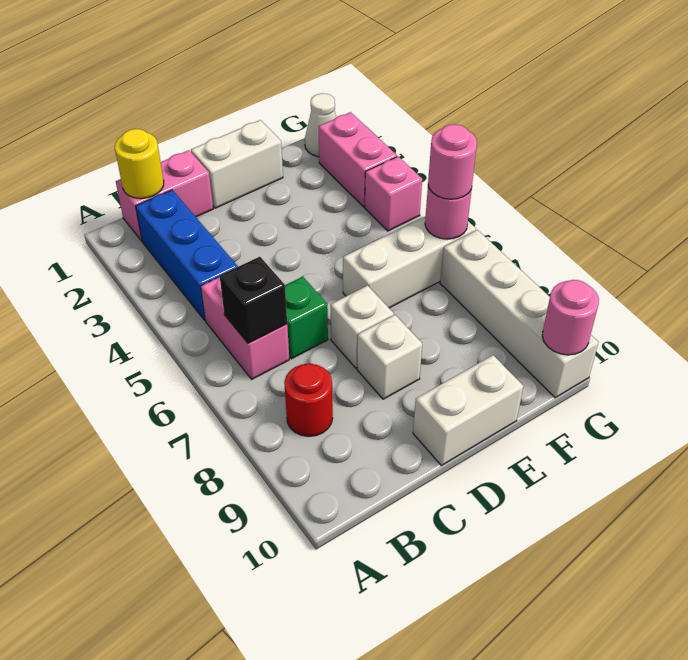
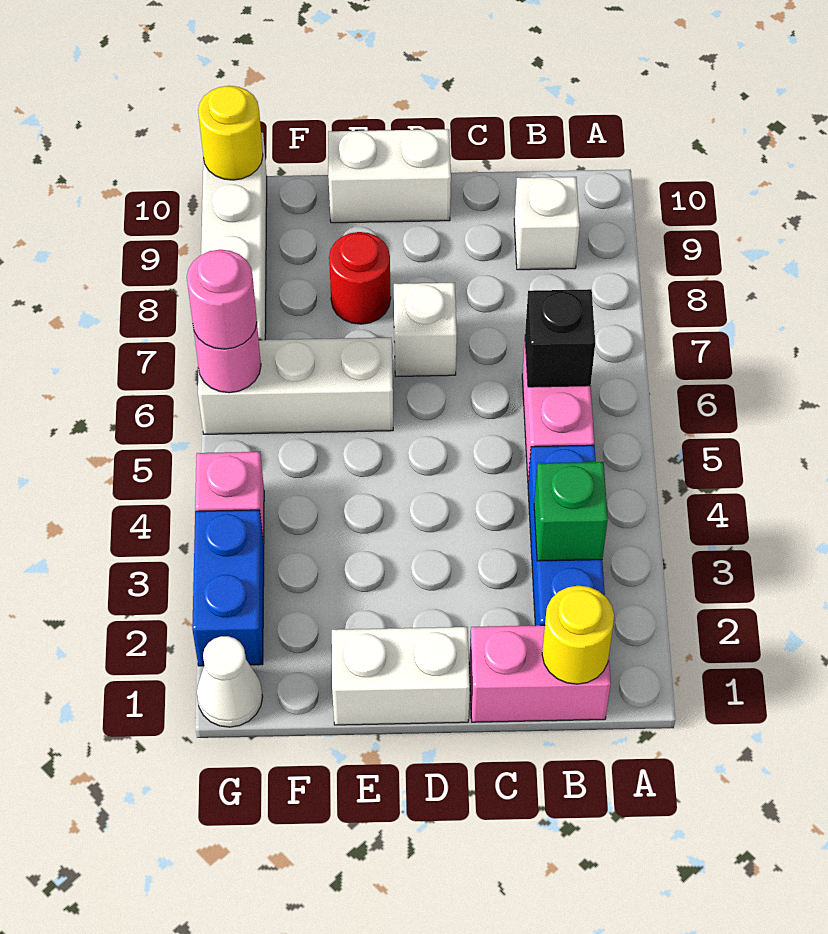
red 1x1 round brick [284,364,333,436] -> red 1x1 round brick moved to [329,232,391,324]
green 1x1 brick [285,277,328,359] -> green 1x1 brick moved to [534,462,608,561]
white 1x1 brick [357,315,422,399] -> white 1x1 brick moved to [514,177,580,270]
pink 1x2 brick [319,112,397,207] -> blue 1x2 brick [192,510,264,666]
pink 1x1 round brick [542,280,599,355] -> yellow 1x1 round brick [198,86,263,180]

